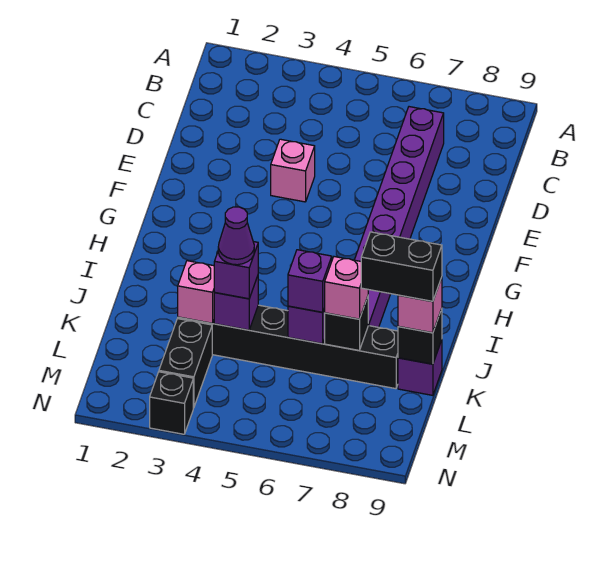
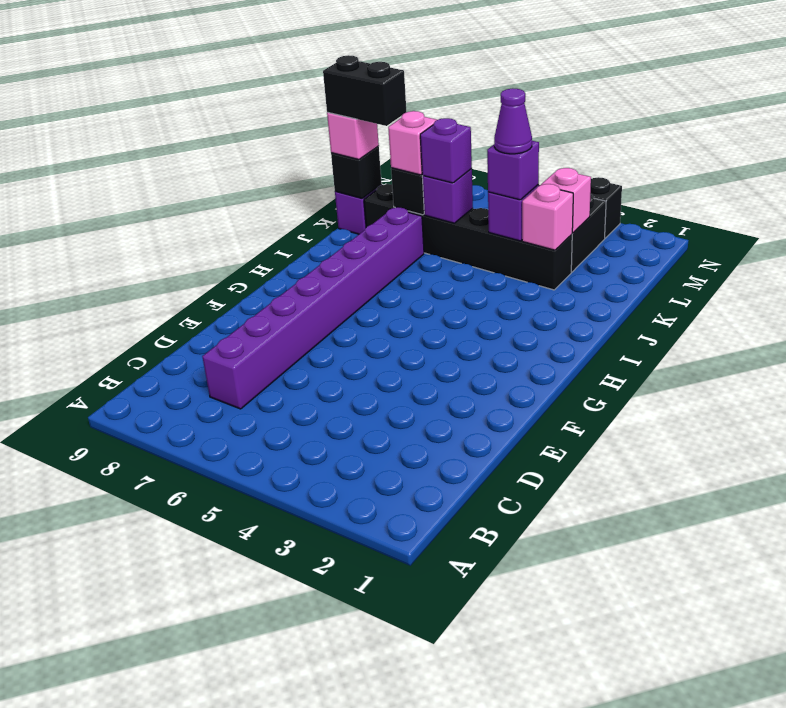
pink 1x1 brick [271,139,315,202] -> pink 1x1 brick moved to [541,168,591,233]

